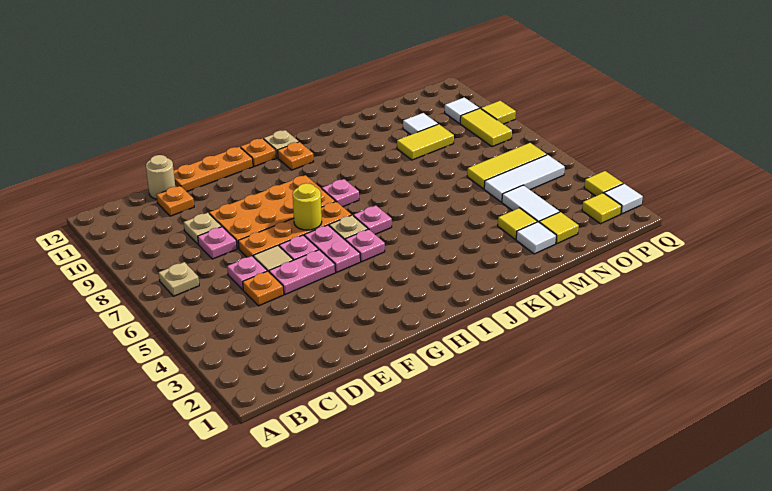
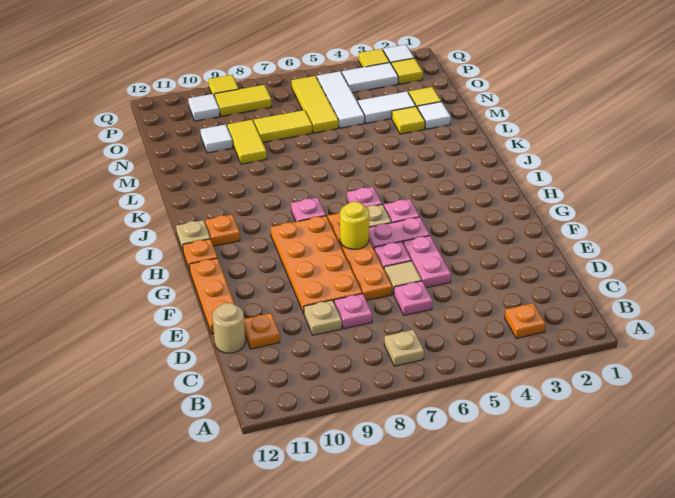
orange 1x1 plate [243,271,284,306] -> orange 1x1 plate moved to [505,303,546,338]
none -> yellow 1x2 tile [254,110,312,142]
none -> white 1x2 tile [342,63,398,93]

